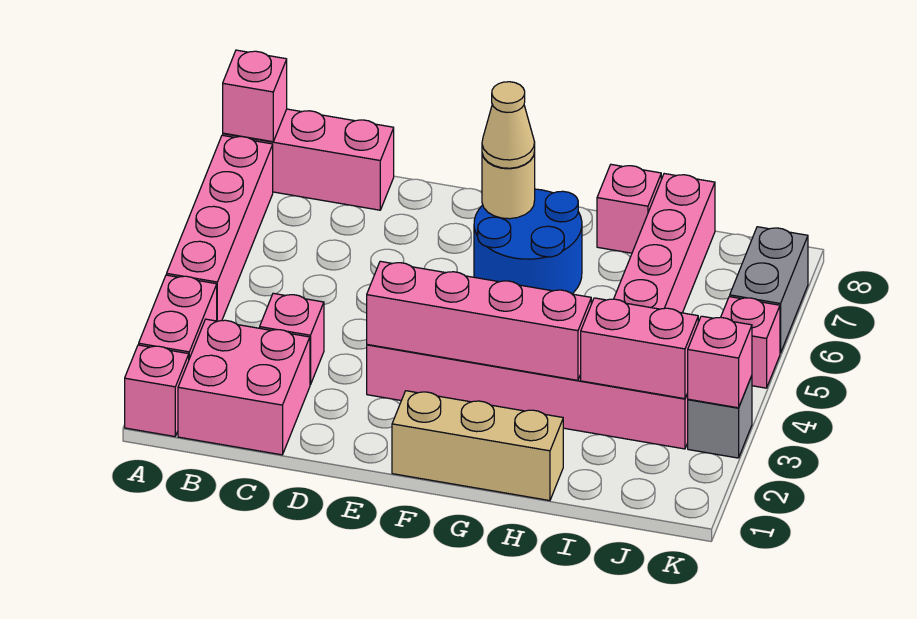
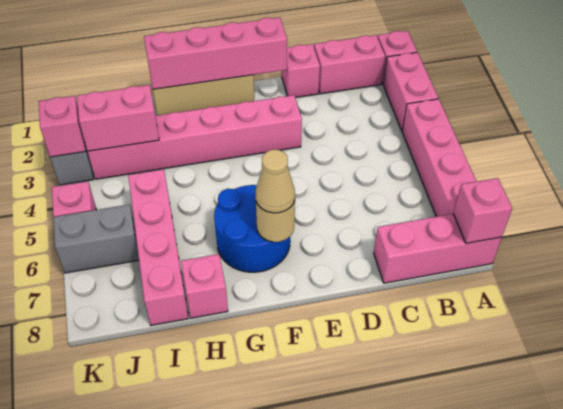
pink 2x2 brick [178,319,310,455] -> pink 1x2 brick [314,35,385,94]
pink 1x1 brick [260,293,324,385] -> pink 1x1 brick moved to [282,44,320,98]
pink 1x4 brick [367,261,591,380] -> pink 1x4 brick moved to [144,17,287,89]
grey 1x2 brick [730,227,808,353] -> grey 1x2 brick turned to [53,205,139,273]

